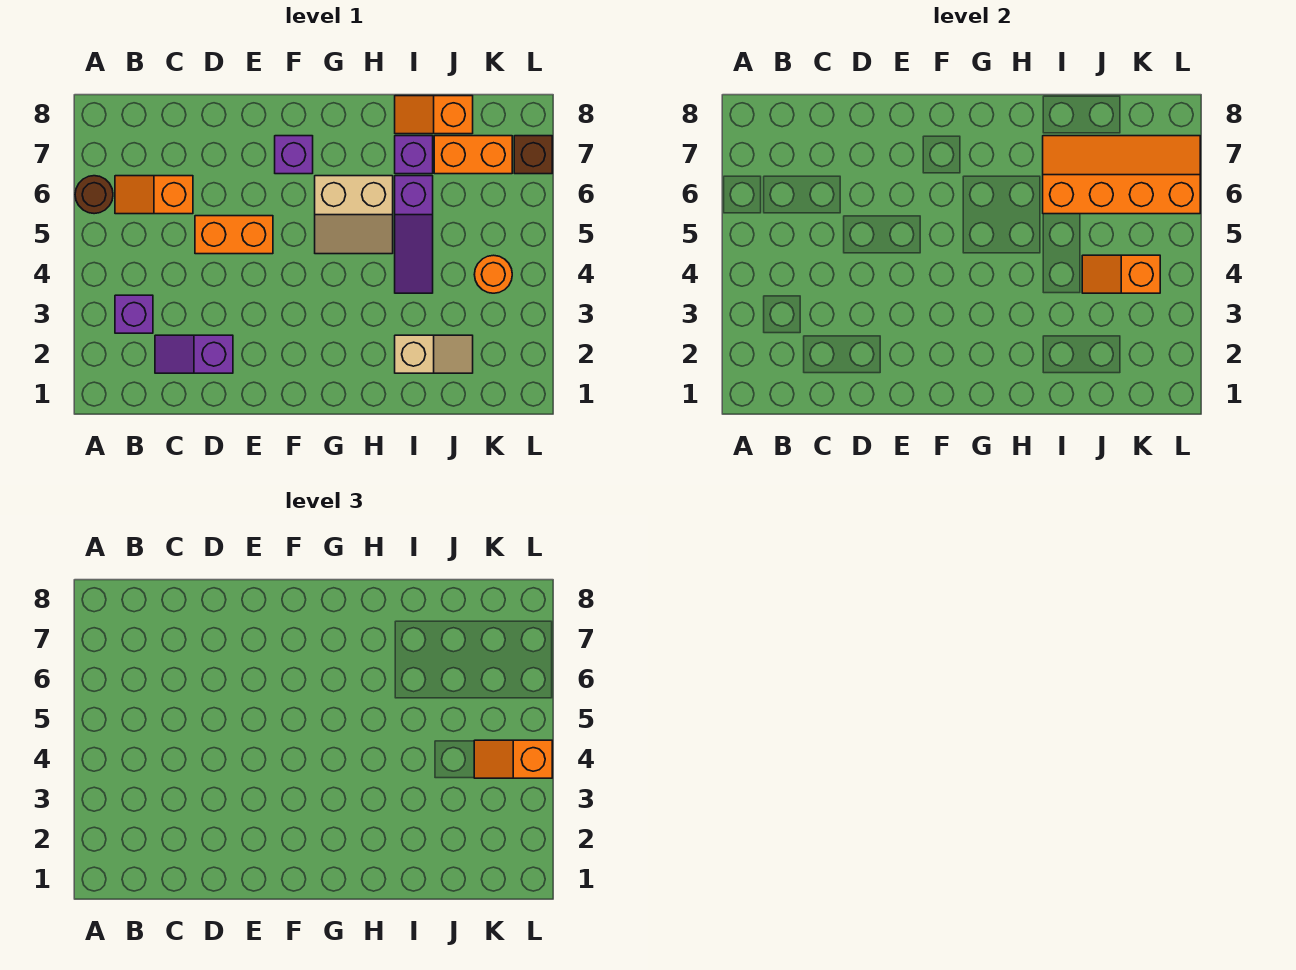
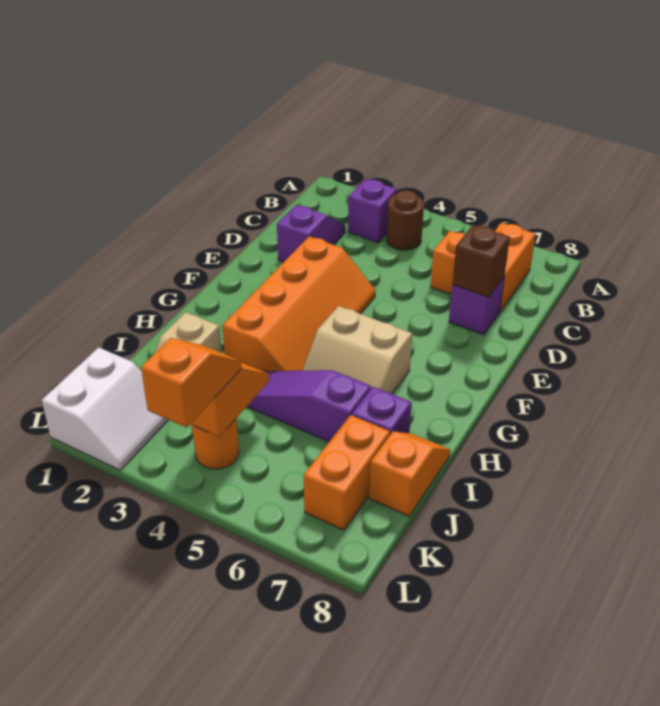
brown 1x1 round brick [75,176,113,214] -> brown 1x1 round brick moved to [387,190,424,250]
orange 1x2 brick [195,216,273,254] -> orange 1x2 brick moved to [495,223,536,311]
purple 1x1 brick [275,136,313,174] -> purple 1x1 brick moved to [449,277,504,335]
tan 2x2 slope [315,176,393,254] -> tan 2x2 slope turned to [302,306,412,394]
orange 2x4 slope [1043,136,1200,214] -> orange 2x4 slope moved to [222,236,376,371]
none -> white 2x2 slope [42,347,168,470]
brown 1x1 brick [514,136,552,174] -> brown 1x1 brick moved to [452,225,510,297]

